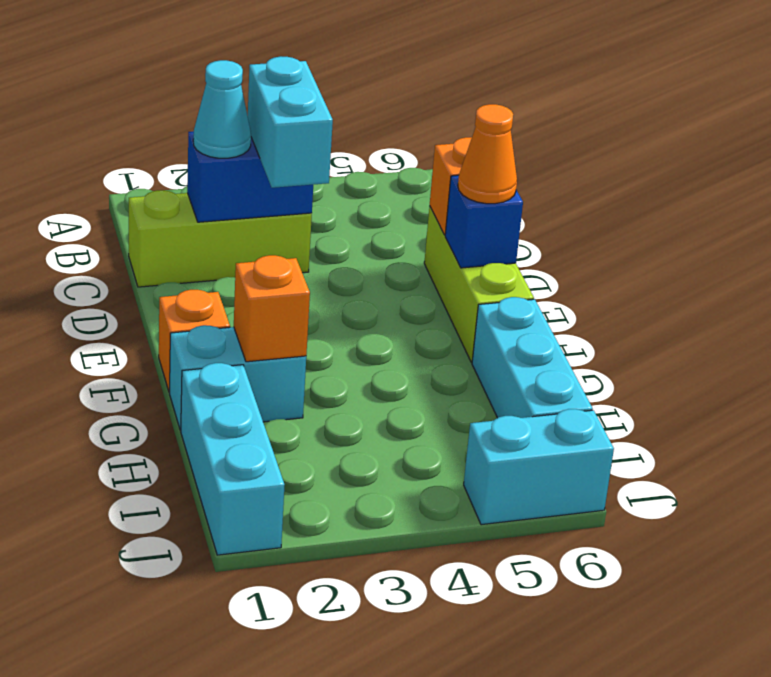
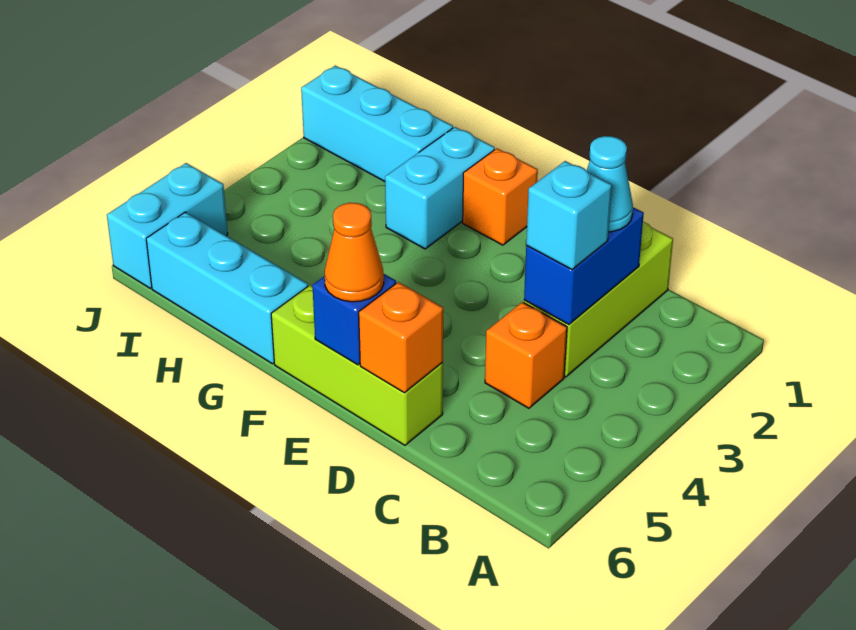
cyan 1x2 brick [248,56,333,188] -> cyan 1x1 brick [526,161,612,270]
orange 1x1 brick [234,255,310,362] -> orange 1x1 brick moved to [485,302,567,408]

